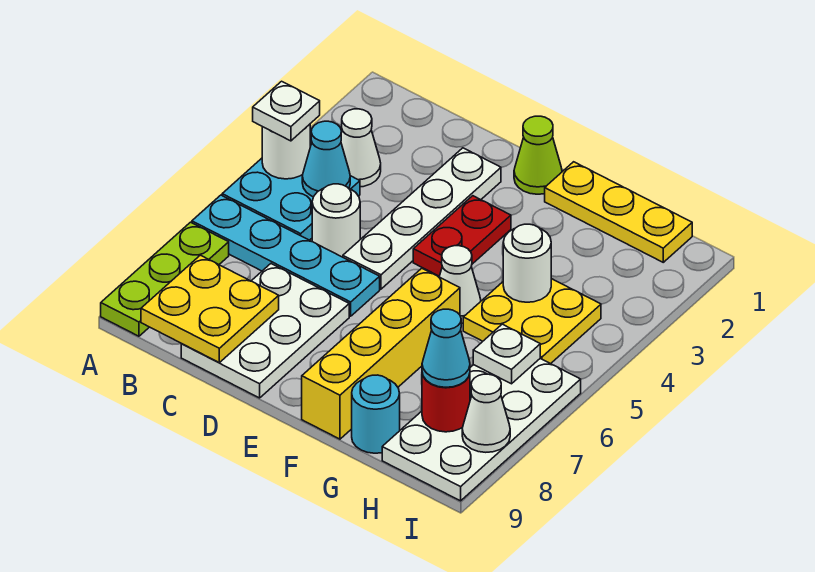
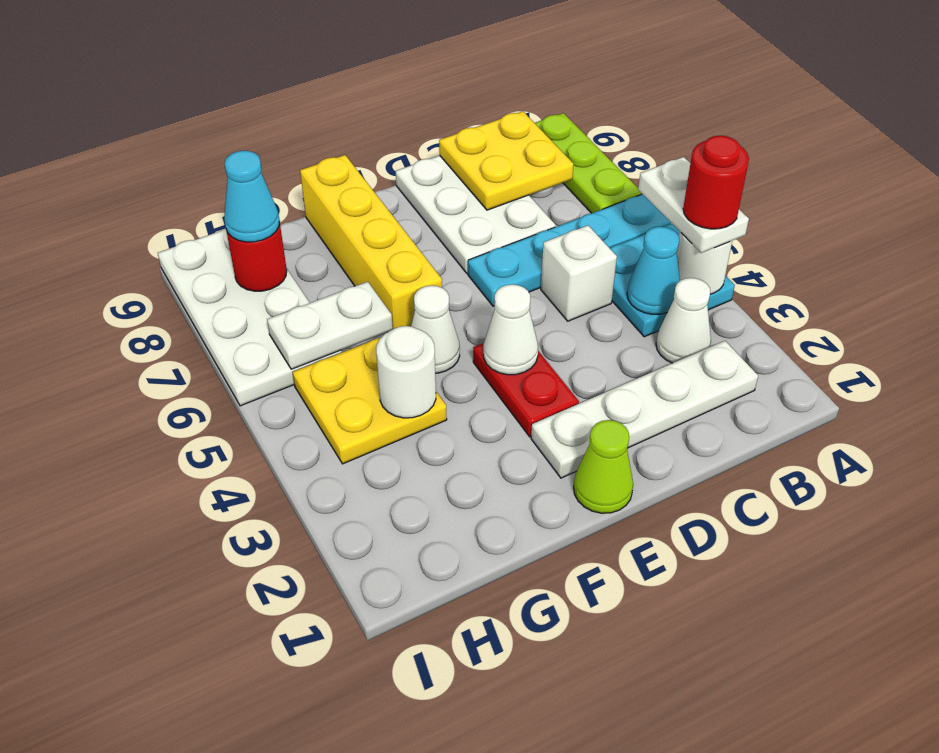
white 1x1 plate [253,81,320,141] -> white 1x2 plate [638,157,749,253]
none -> red 1x1 round brick [683,136,749,229]
white 1x1 round brick [312,184,360,257] -> white 1x1 brick [541,225,617,321]
white 1x4 plate [343,148,501,289] -> white 1x4 plate turned to [531,341,758,478]
yellow 1x3 plate [545,162,692,262] -> none
cyan 1x1 round brick [352,375,400,453] -> none
white 1x1 plate [473,324,540,384] -> white 1x2 plate [267,282,393,369]
white 1x1 cone [462,374,510,452] -> white 1x1 cone moved to [483,284,538,375]

